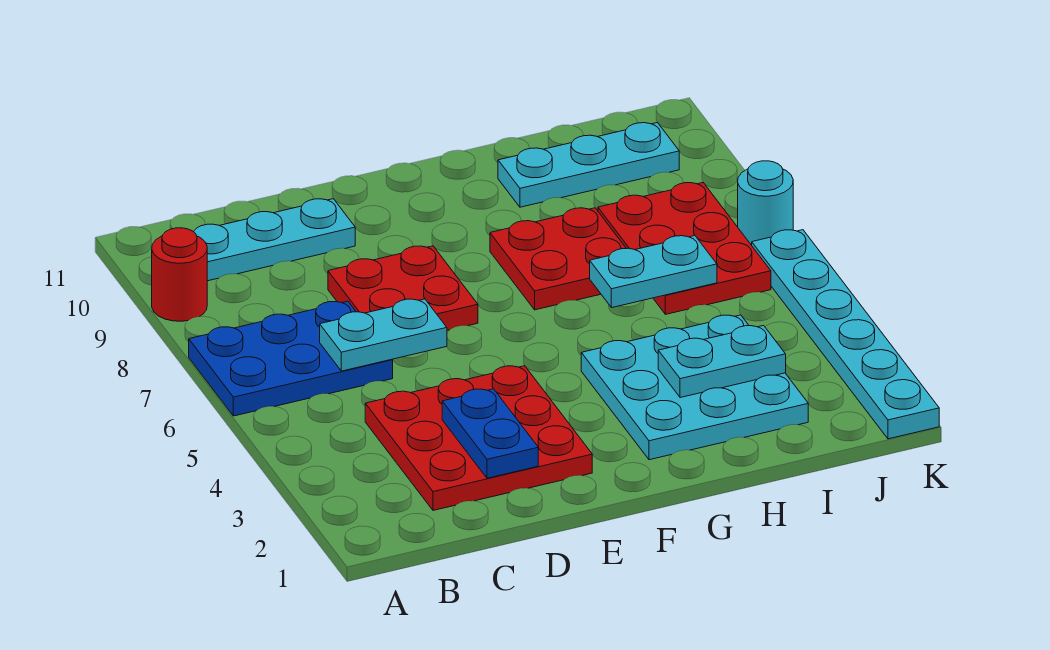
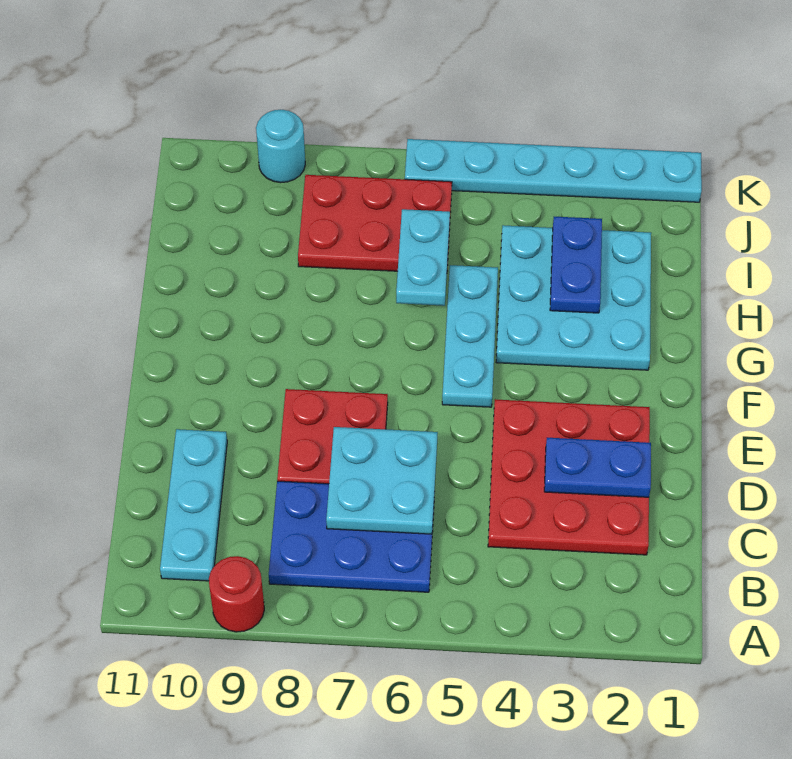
blue 2x3 plate [189,301,393,416] -> blue 2x3 plate turned to [269,481,435,592]
cyan 1x2 plate [320,299,447,371] -> cyan 2x2 plate [326,427,438,534]
red 2x2 plate [490,208,626,310] -> none
cyan 1x2 plate [658,326,786,398] -> blue 1x2 plate [550,217,602,313]
cyan 1x3 plate [498,122,679,207] -> cyan 1x3 plate moved to [442,265,498,407]
cyan 1x1 round brick [738,161,793,245] -> cyan 1x1 round brick moved to [256,110,305,183]

